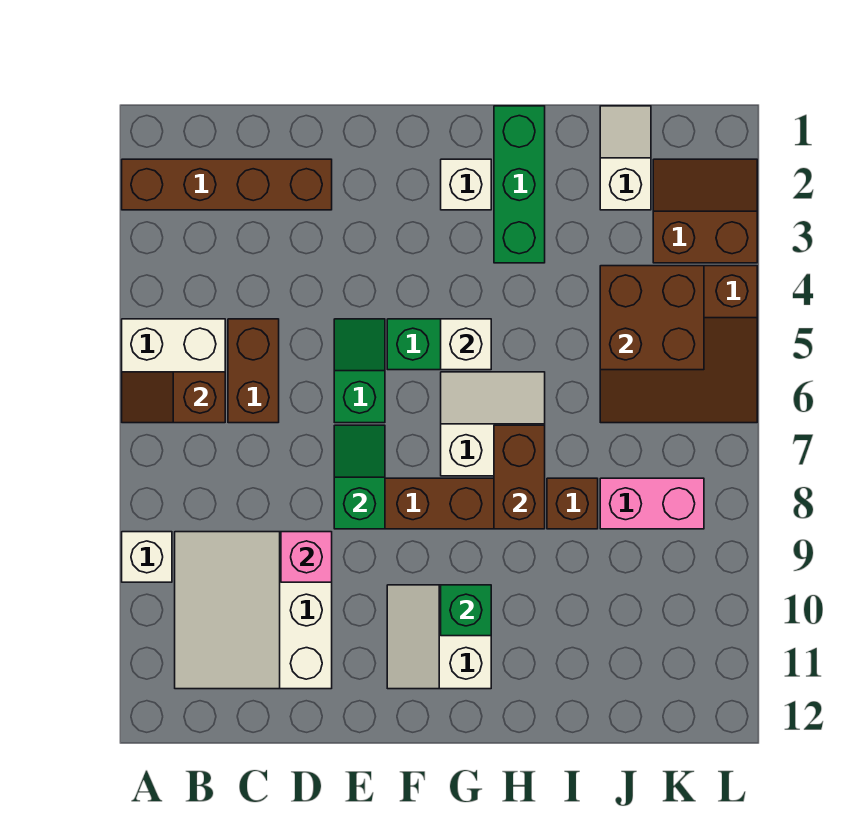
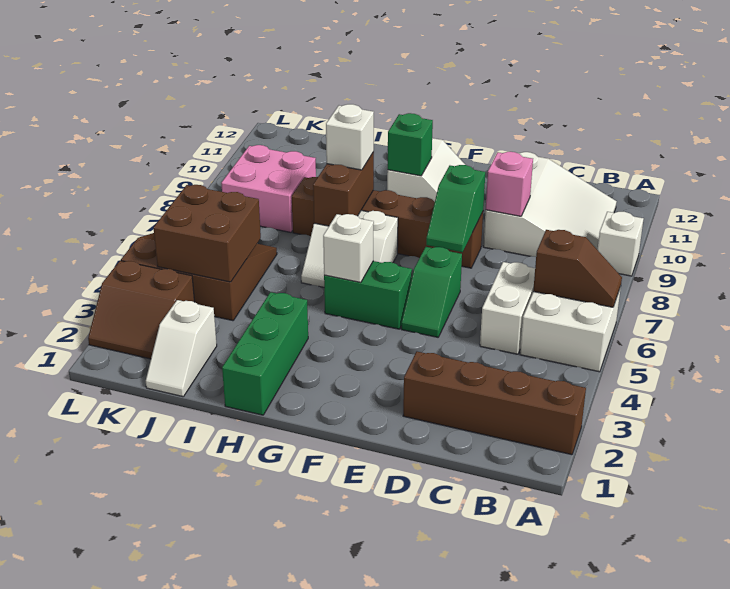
brown 1x2 brick [228,319,279,423] -> white 1x2 brick [480,262,535,354]
white 1x1 brick [441,159,491,210] -> white 1x1 brick moved to [326,104,374,170]
pink 1x2 brick [600,478,704,529] -> pink 2x2 brick [221,145,316,232]

